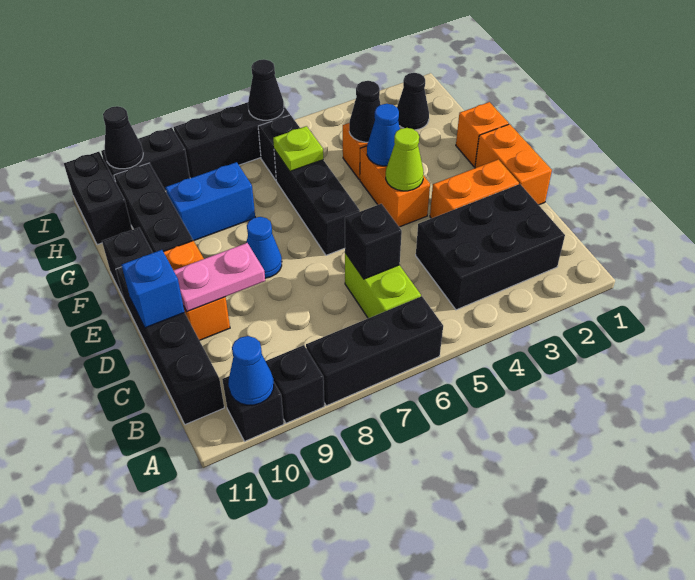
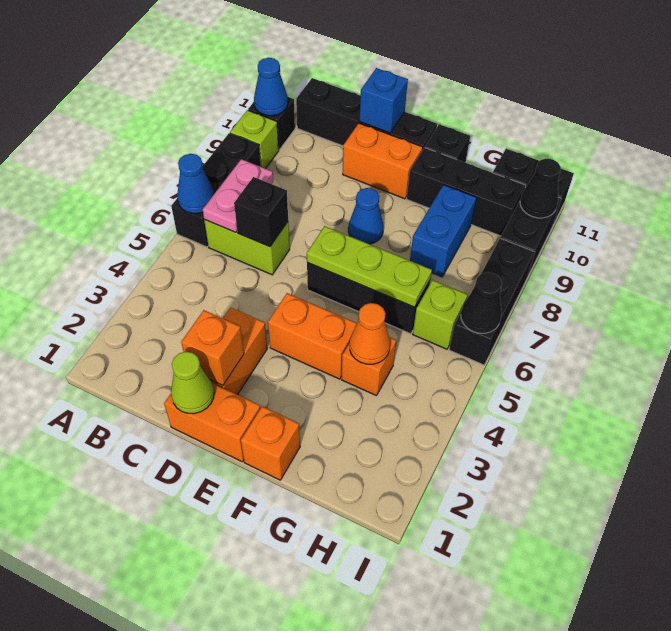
black 1x1 brick [266,345,324,423] -> lime 1x1 brick [230,110,279,169]
black 2x3 brick [416,184,565,310] -> none
none -> orange 1x1 brick [181,310,244,386]
pink 1x2 plate [174,243,265,312] -> pink 1x2 plate moved to [203,159,273,232]
lime 1x1 cone [386,128,424,191] -> lime 1x1 cone moved to [171,352,214,414]
blue 1x1 cone [367,104,400,166] -> blue 1x1 cone moved to [177,154,214,213]
black 1x1 cone [349,81,381,142] -> orange 1x1 cone [350,303,390,364]
lime 1x1 plate [273,126,323,171] -> lime 1x3 plate [307,226,432,307]
black 1x1 cone [397,73,429,130] -> none
black 1x1 brick [258,115,300,180] -> lime 1x1 brick [413,280,468,349]

